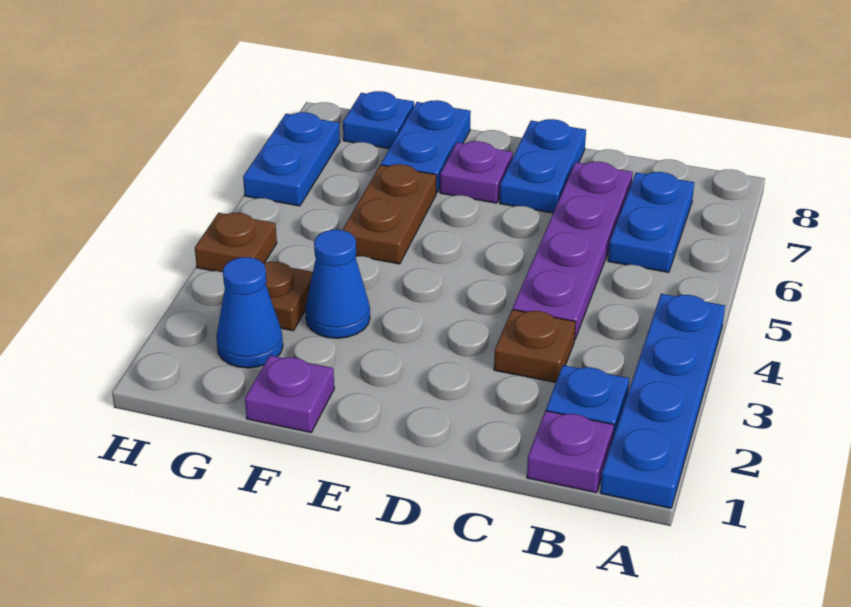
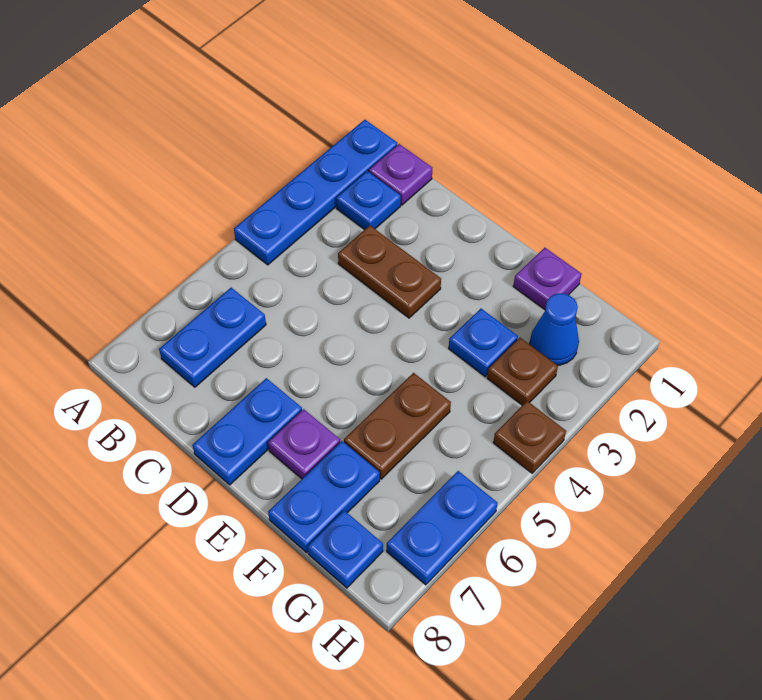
brown 1x1 plate [494,309,576,383] -> brown 1x2 plate [338,226,441,318]
purple 1x4 plate [513,162,633,339] -> none
blue 1x1 cone [305,230,370,338] -> blue 1x1 plate [449,309,518,377]

